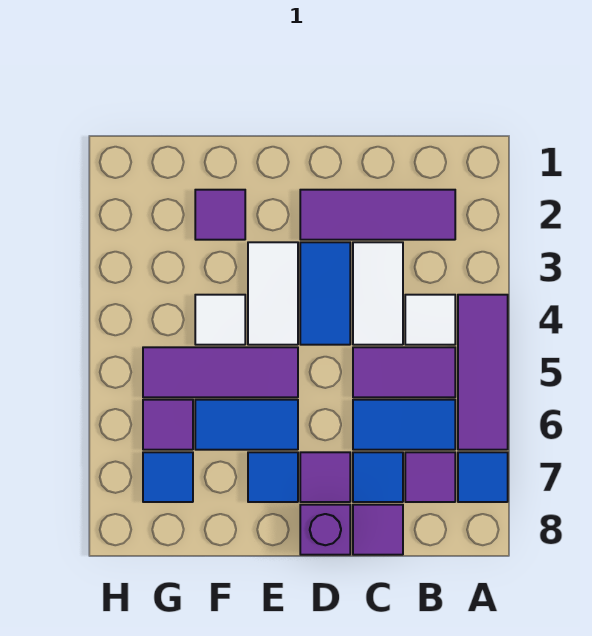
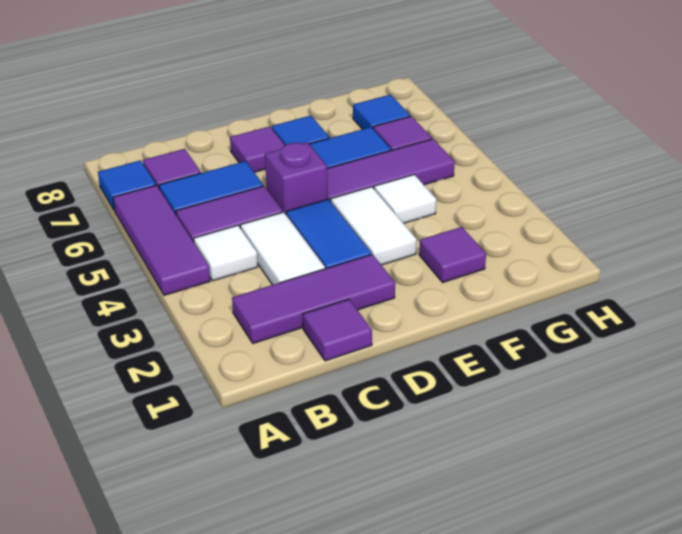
blue 1x1 tile [353,452,403,502] -> none
purple 1x1 tile [353,505,403,555] -> purple 1x1 tile moved to [303,299,372,361]
purple 1x1 brick [300,505,350,555] -> purple 1x1 brick moved to [265,142,327,214]

